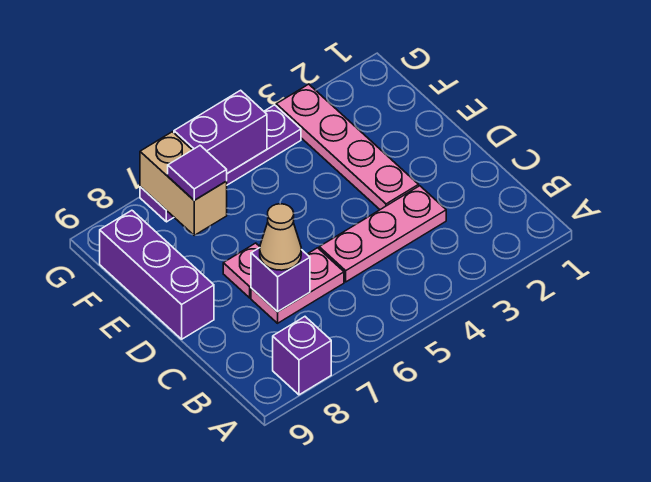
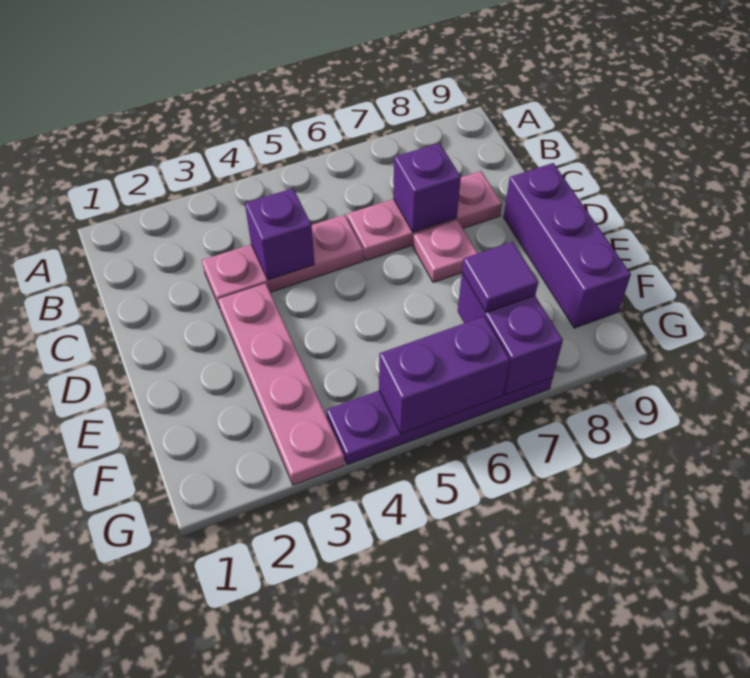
purple 1x1 brick [273,317,331,395] -> purple 1x1 brick moved to [245,188,315,280]
pink 1x2 plate [251,248,344,323] -> pink 1x3 plate [347,171,502,261]
tan 1x1 cone [260,204,301,270] -> none
tan 1x2 brick [140,132,227,235] -> purple 1x2 brick [458,273,563,395]

